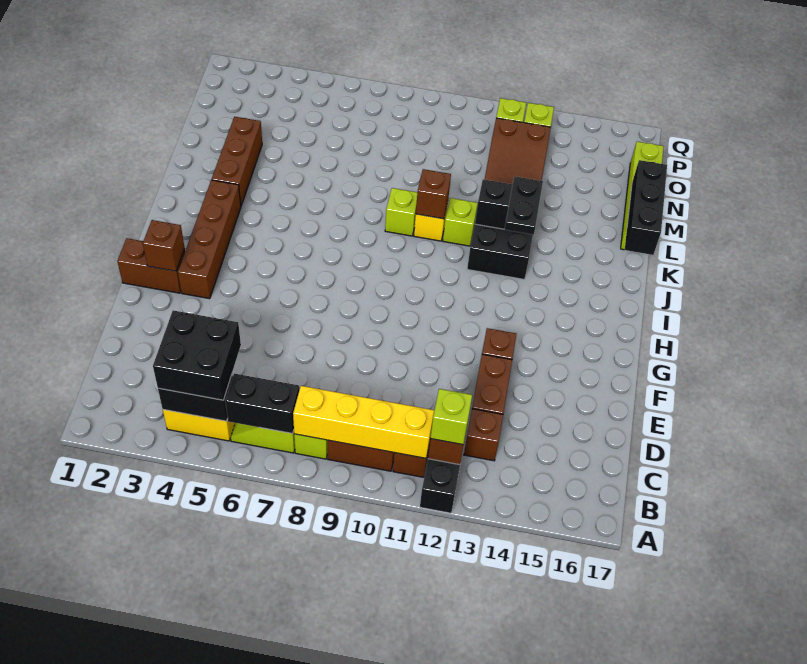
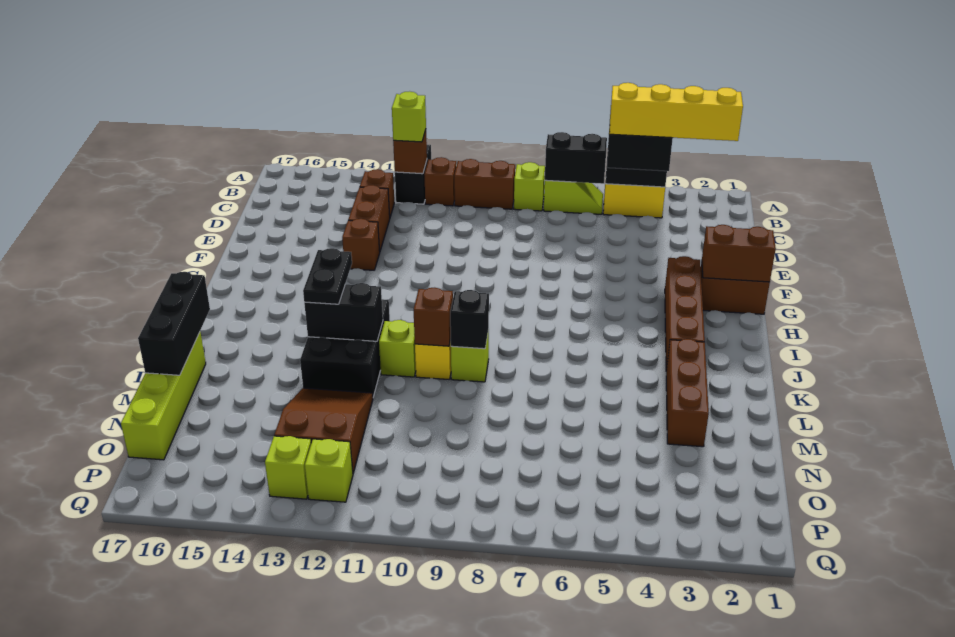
yellow 1x4 brick [293,386,434,458] -> yellow 1x4 brick moved to [609,83,743,141]
brown 1x1 brick [143,220,185,271] -> brown 1x2 brick [702,225,776,282]
none -> black 1x1 brick [450,290,489,349]

